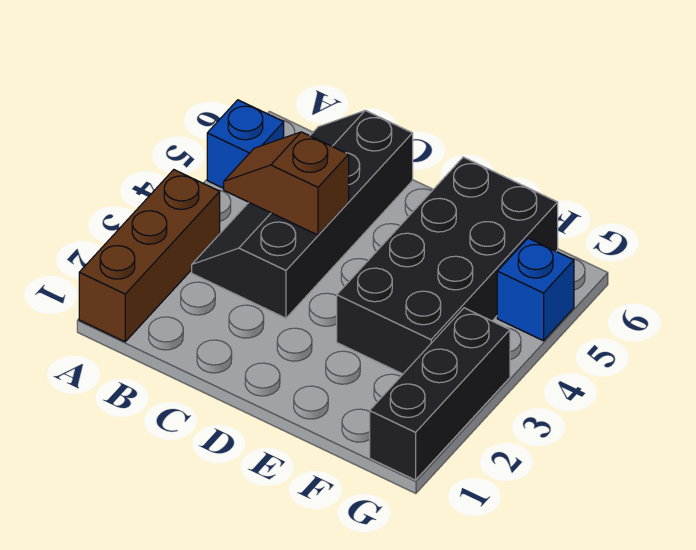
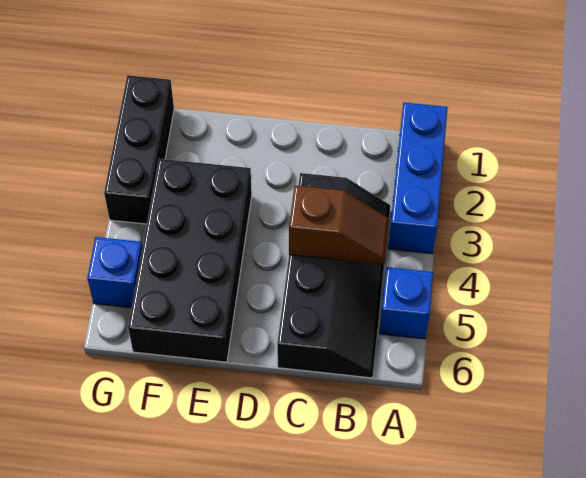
brown 1x3 brick [79,170,220,342] -> blue 1x3 brick [388,103,448,254]

